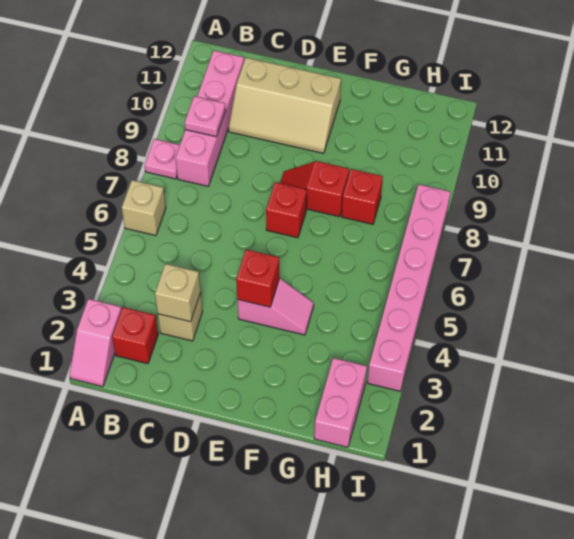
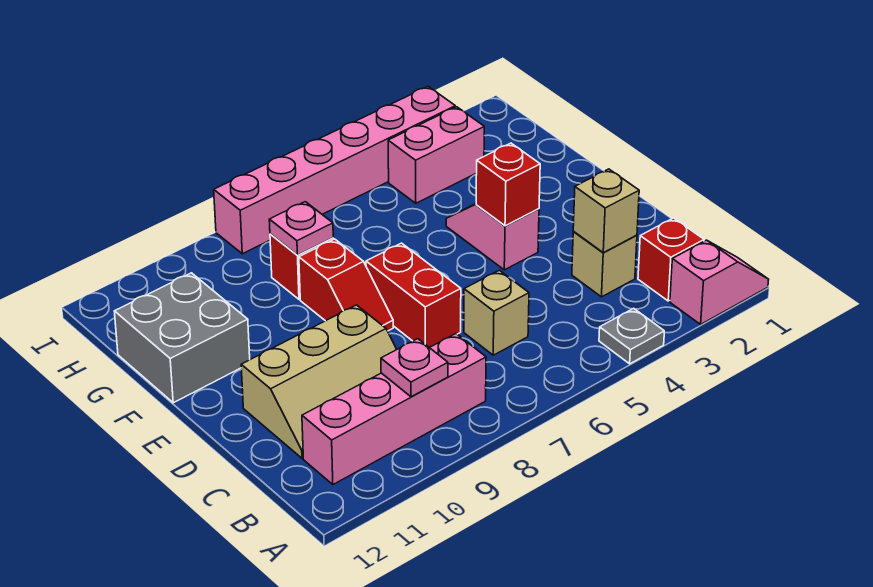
none -> grey 1x1 plate [599,308,664,364]
tan 1x1 brick [122,180,166,236] -> tan 1x1 brick moved to [464,270,529,355]
pink 1x1 plate [144,139,180,179] -> pink 1x1 plate moved to [269,202,333,255]
tan 2x3 slope [229,58,341,153] -> tan 2x3 slope turned to [241,305,397,458]
red 1x1 brick [266,182,307,238] -> red 1x2 brick [366,243,461,348]
none -> grey 2x2 brick [114,273,250,403]
pink 1x2 brick [314,358,367,447] -> pink 1x2 brick moved to [388,107,484,203]

